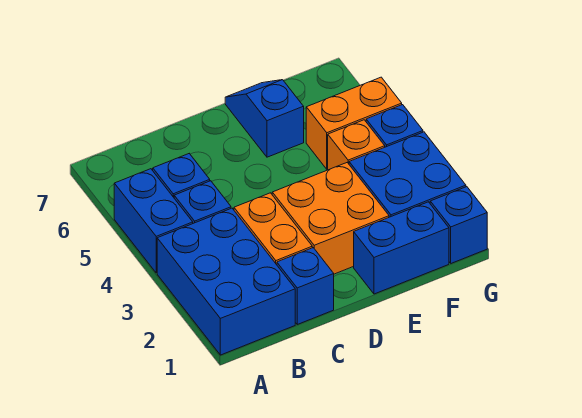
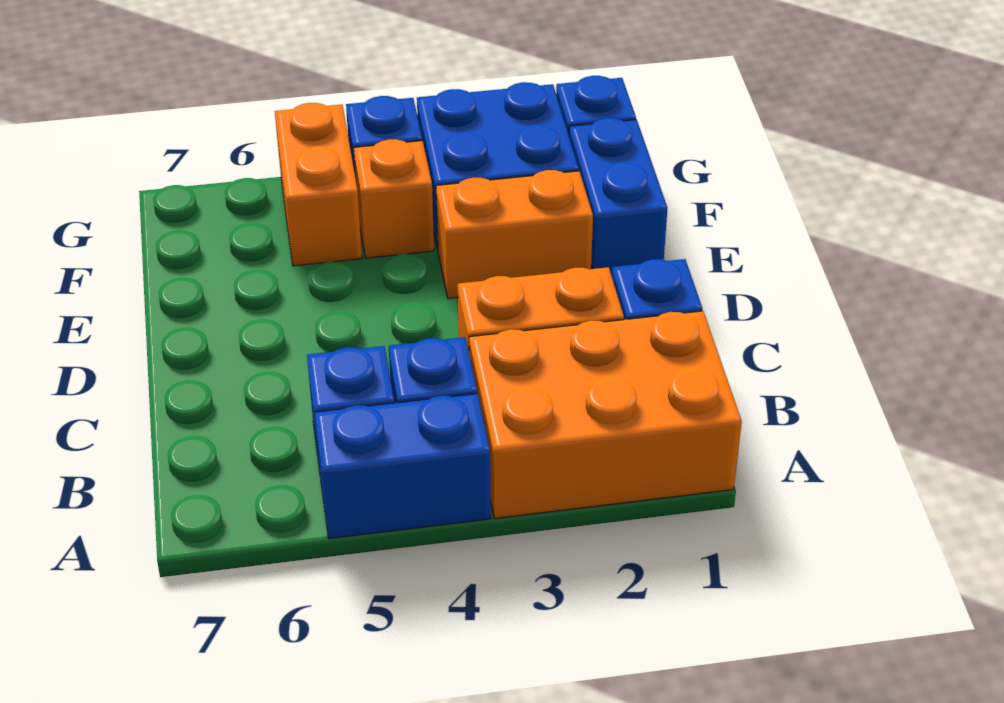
blue 2x3 brick [157,208,295,355] -> orange 2x3 brick [469,311,742,518]
orange 2x2 brick [272,163,389,274] -> orange 1x2 brick [436,170,593,298]
blue 1x2 slope [225,80,304,157] -> none

